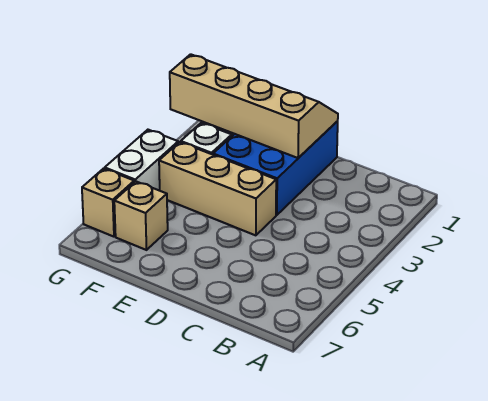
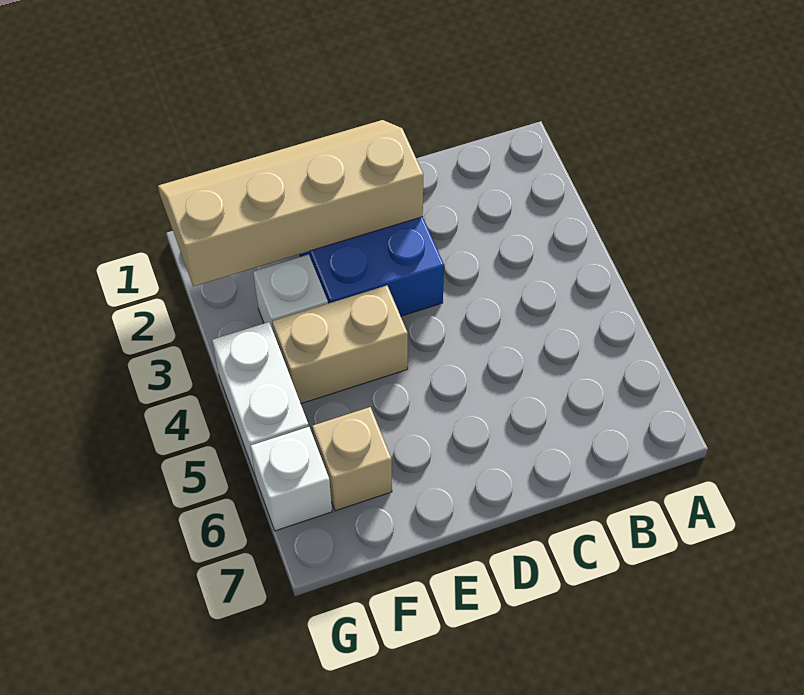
tan 1x3 brick [159,142,276,235] -> tan 1x2 brick [272,286,408,404]
tan 1x1 brick [82,168,134,237] -> white 1x1 brick [251,427,332,531]

